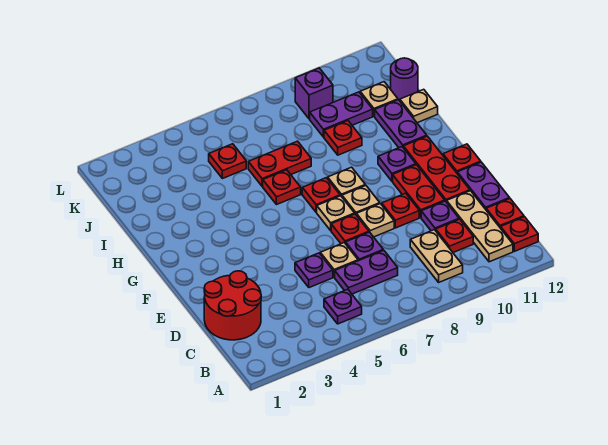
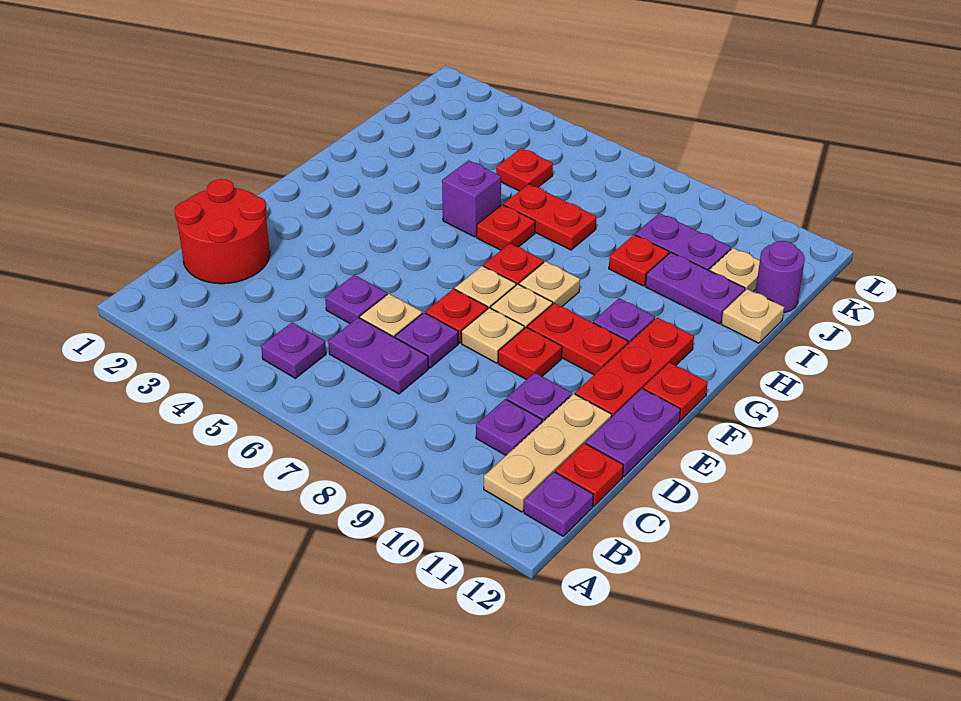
tan 1x2 plate [410,230,463,282] -> none
red 1x1 plate [501,217,538,251] -> purple 1x1 plate [524,472,593,536]
red 1x1 plate [436,219,473,253] -> purple 1x1 plate [476,399,542,455]
red 1x2 plate [393,165,445,217] -> red 1x2 plate turned to [527,303,628,375]
purple 1x2 plate [375,100,427,148] -> purple 1x2 plate turned to [645,252,745,324]
purple 1x1 brick [295,68,333,119] -> purple 1x1 brick moved to [442,160,501,237]

